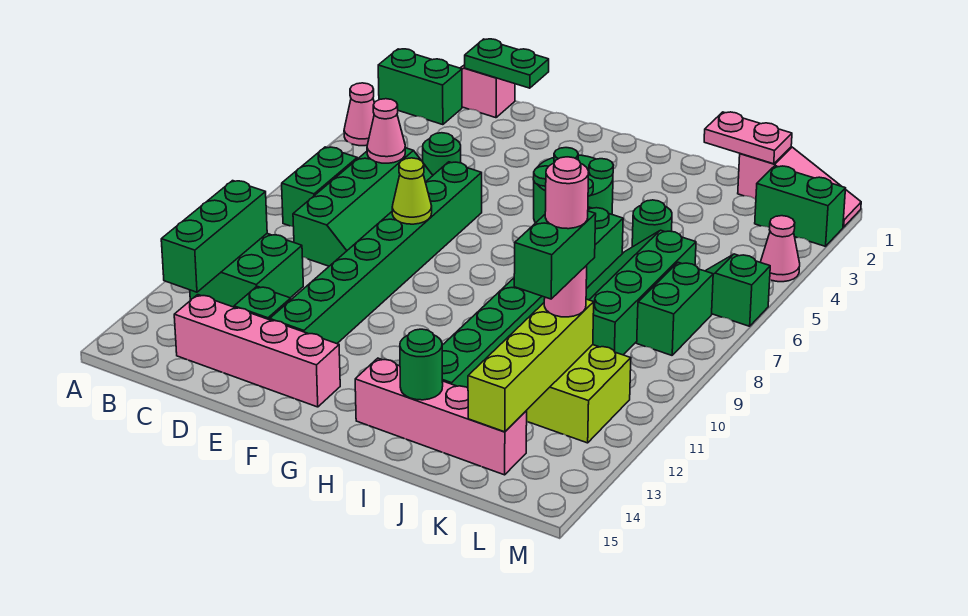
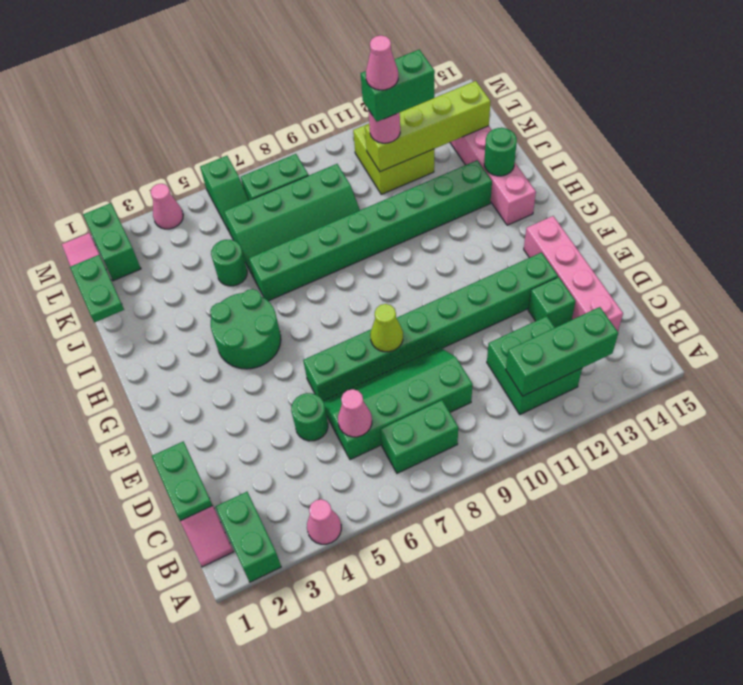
pink 1x2 plate [704,112,792,164] -> green 1x2 plate [70,255,124,322]
pink 1x1 round brick [545,157,589,229] -> pink 1x1 cone [366,35,398,90]

